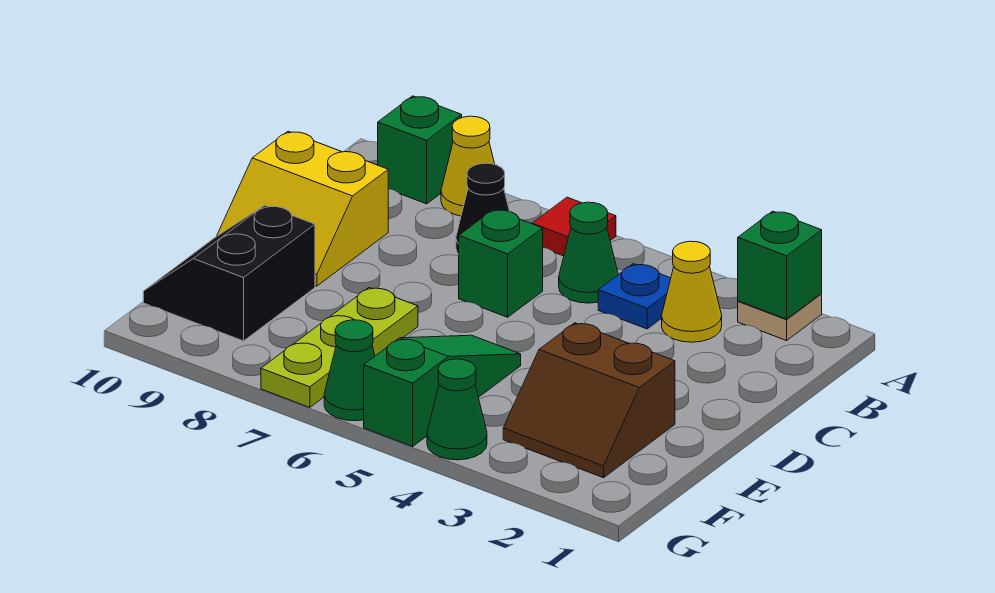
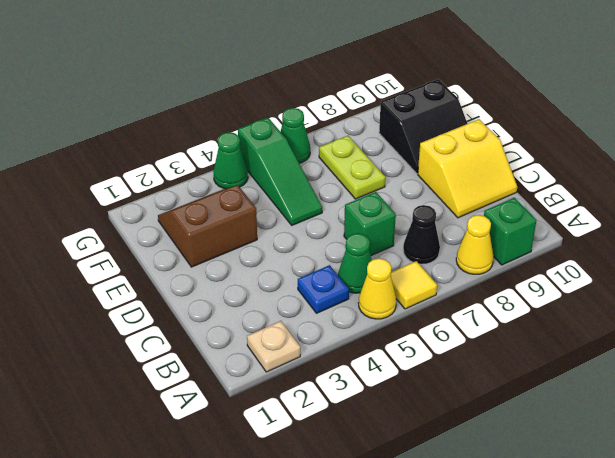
green 1x1 brick [738,211,822,319] -> none
red 1x1 tile [532,197,616,256] -> yellow 1x1 tile [391,261,437,309]
yellow 1x1 cone [662,241,722,342] -> yellow 1x1 cone moved to [358,258,396,319]
yellow 2x2 slope [217,131,388,286] -> yellow 2x2 slope turned to [418,119,517,218]
lime 1x3 plate [261,288,418,407] -> lime 1x2 plate [319,136,385,199]
black 2x2 slope [143,205,315,341] -> black 2x2 slope turned to [379,79,467,174]

